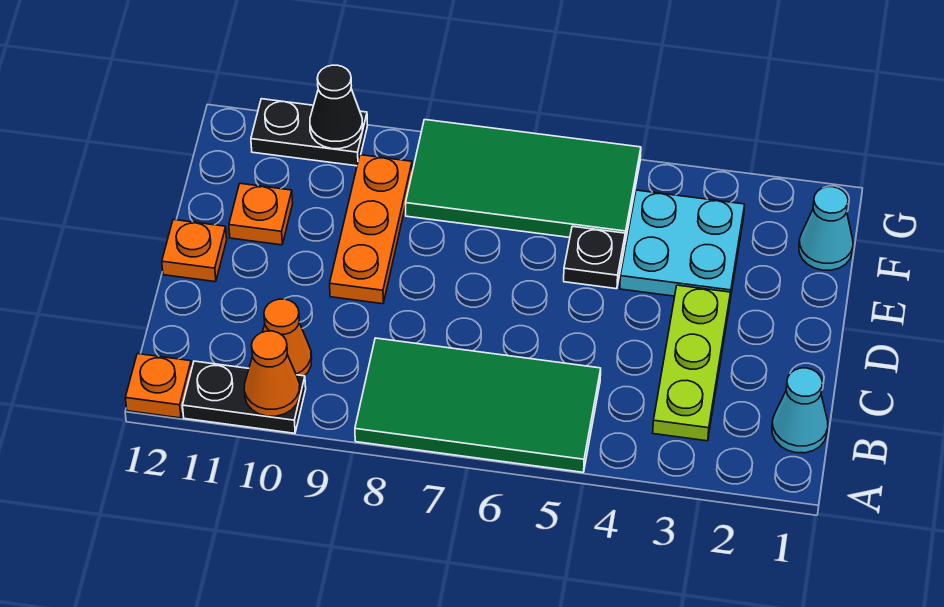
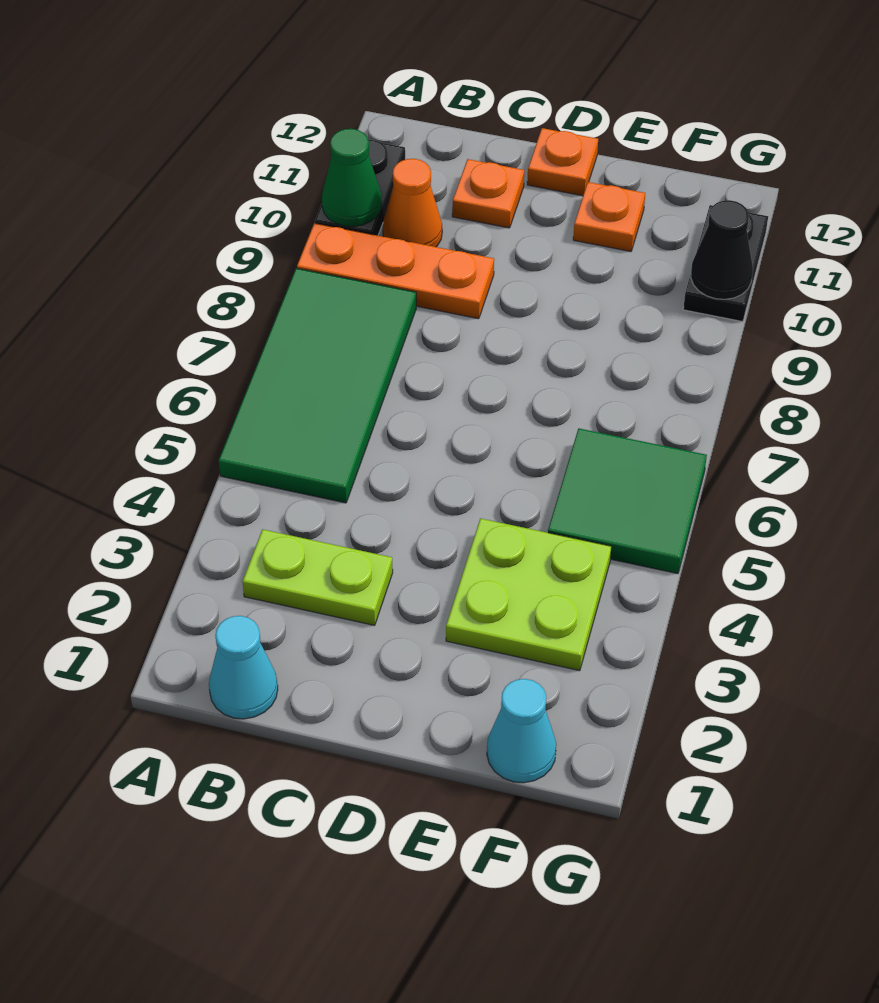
orange 1x1 cone [244,331,300,416] -> green 1x1 cone [322,129,382,227]
orange 1x1 plate [125,354,192,418] -> orange 1x1 plate moved to [452,159,524,228]
lime 1x3 plate [653,285,731,441] -> lime 1x2 plate [243,529,393,625]
orange 1x3 plate [330,155,412,304] -> orange 1x3 plate moved to [297,223,494,319]
cyan 2x2 plate [620,190,745,299] -> lime 2x2 plate [446,518,611,671]
black 1x1 plate [564,226,625,289] -> none
green 2x4 tile [406,120,641,242] -> green 2x2 tile [548,429,707,574]

